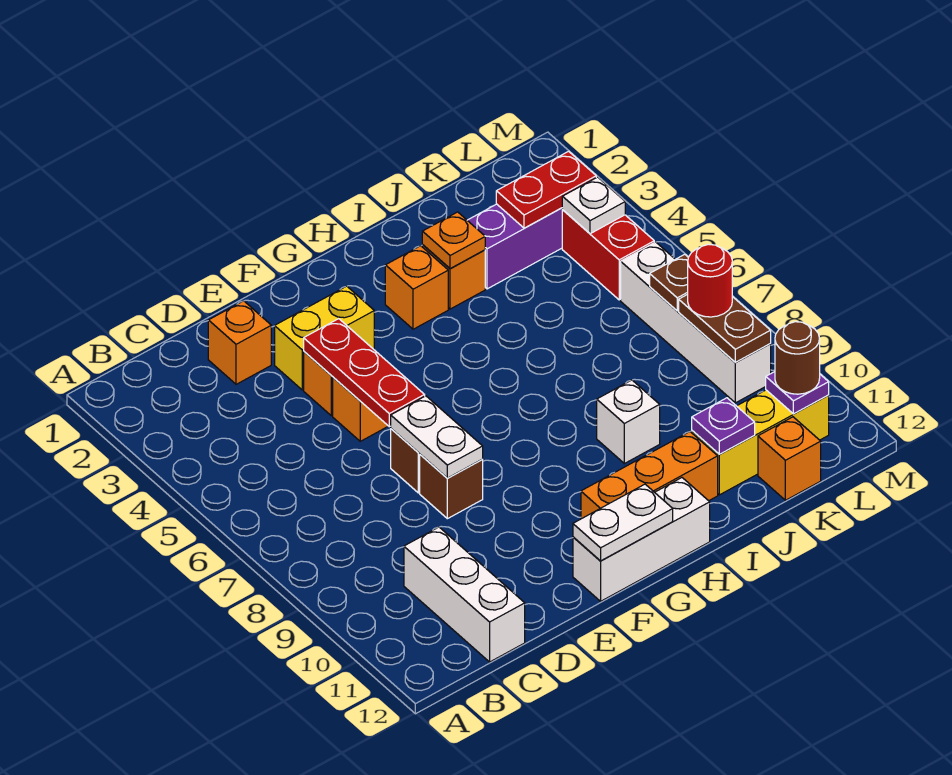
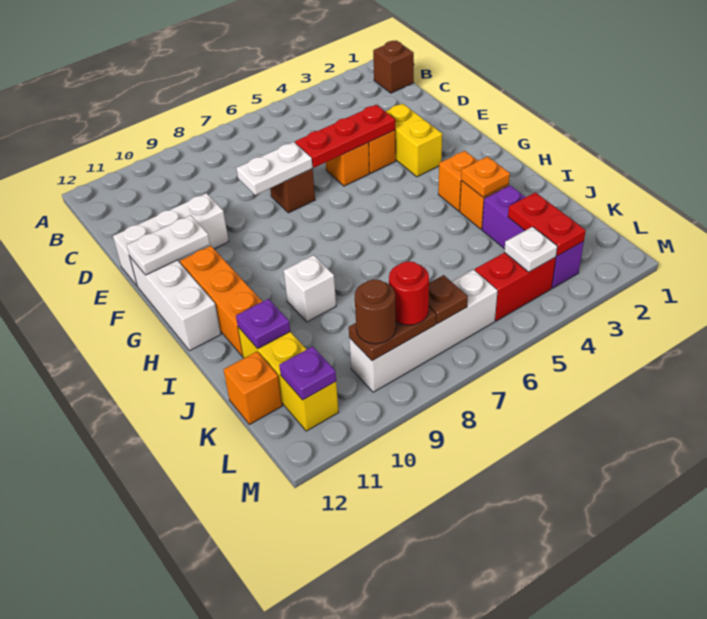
white 1x3 brick [404,527,525,662] -> white 1x3 brick moved to [113,193,229,286]
orange 1x1 brick [208,301,271,384] -> none
brown 1x1 brick [420,455,483,519] -> brown 1x1 brick moved to [373,40,414,93]
white 1x2 plate [573,484,673,561] -> white 1x2 plate turned to [127,215,210,275]
brown 1x1 round brick [775,322,820,394] -> brown 1x1 round brick moved to [355,279,396,344]

